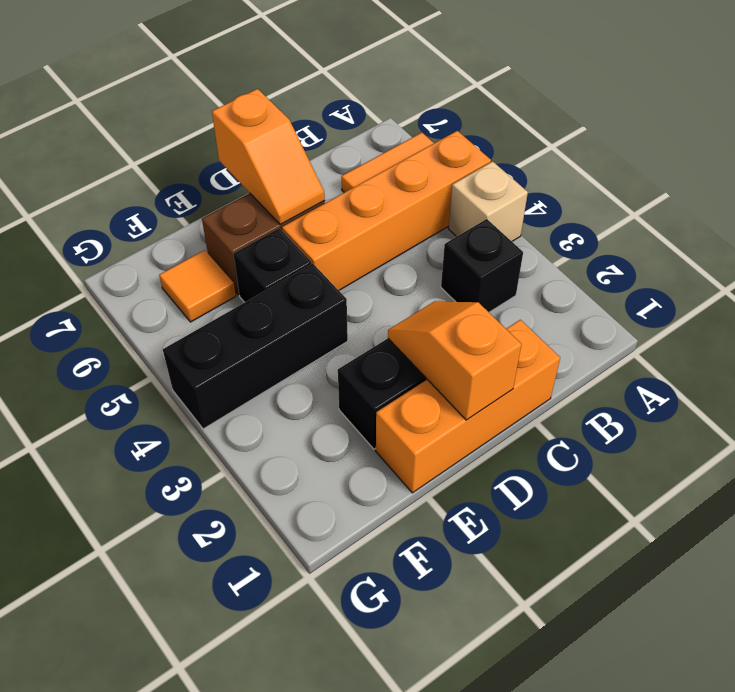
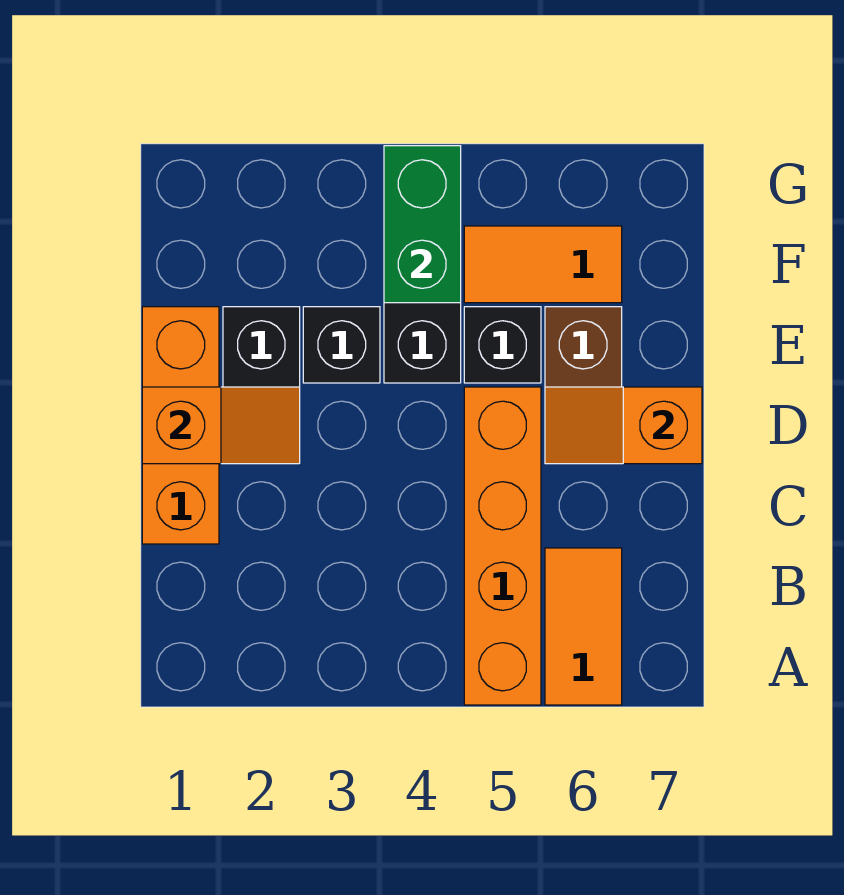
tan 1x1 brick [448,161,528,241] -> none
black 1x1 brick [441,219,523,312] -> black 1x1 brick moved to [303,307,380,383]
none -> green 1x2 brick [384,146,461,303]
orange 1x1 tile [159,250,236,322] -> orange 1x2 tile [464,226,622,303]

